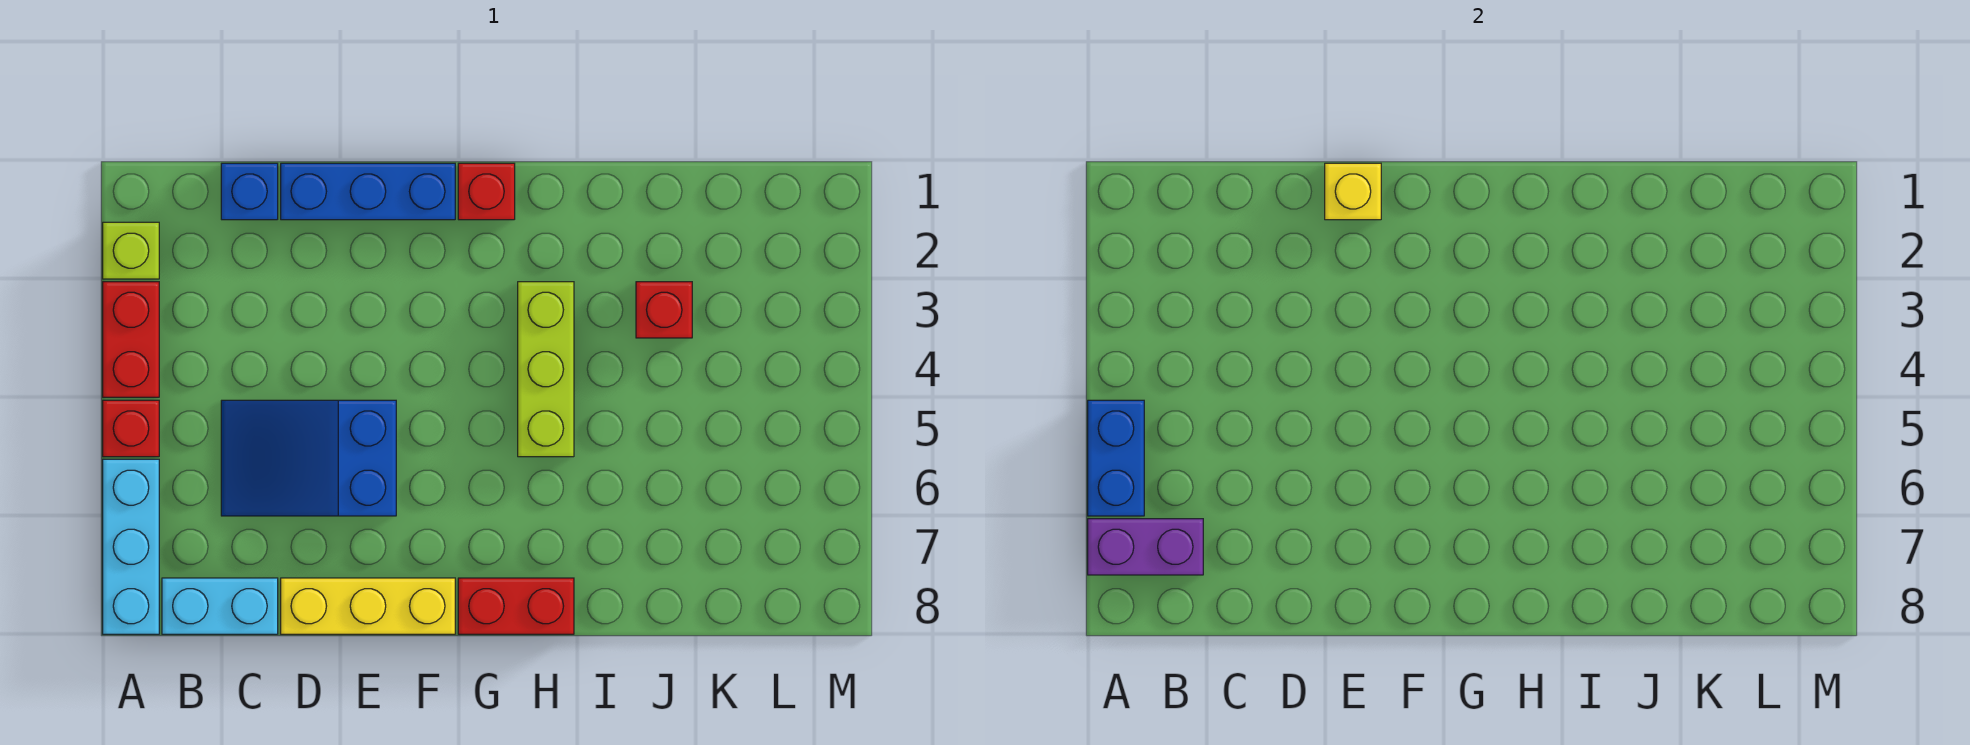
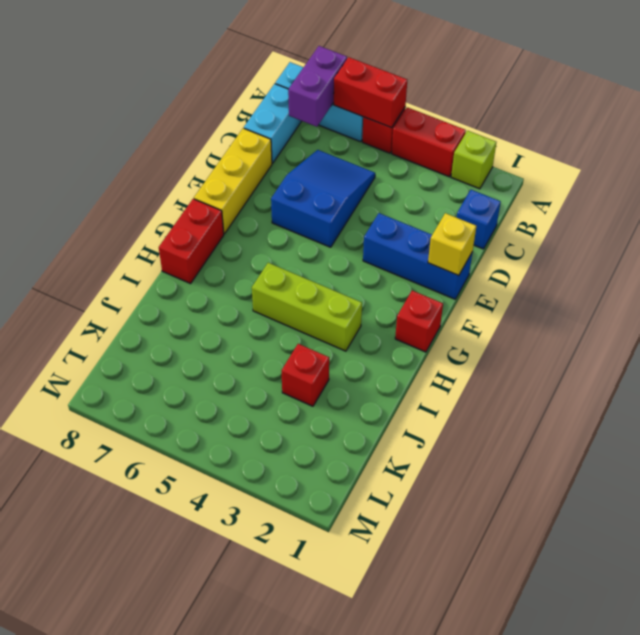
blue 1x2 brick [1088,400,1144,516] -> red 1x2 brick [334,57,407,128]
blue 1x3 brick [281,163,455,220] -> blue 1x3 brick turned to [363,213,472,299]

